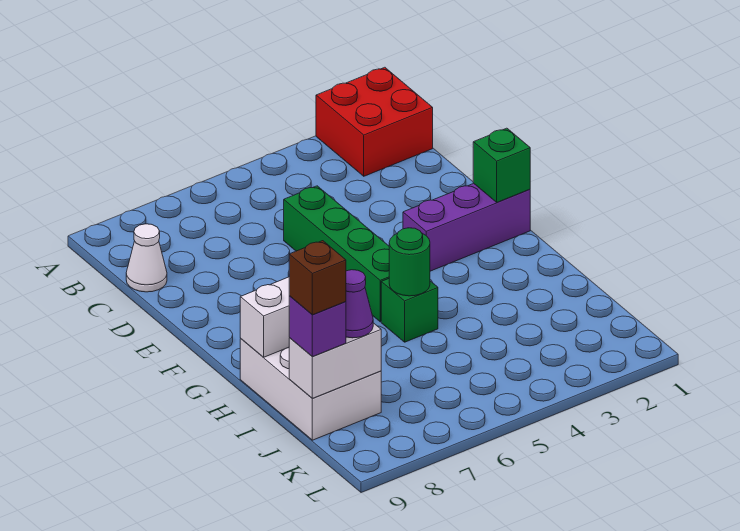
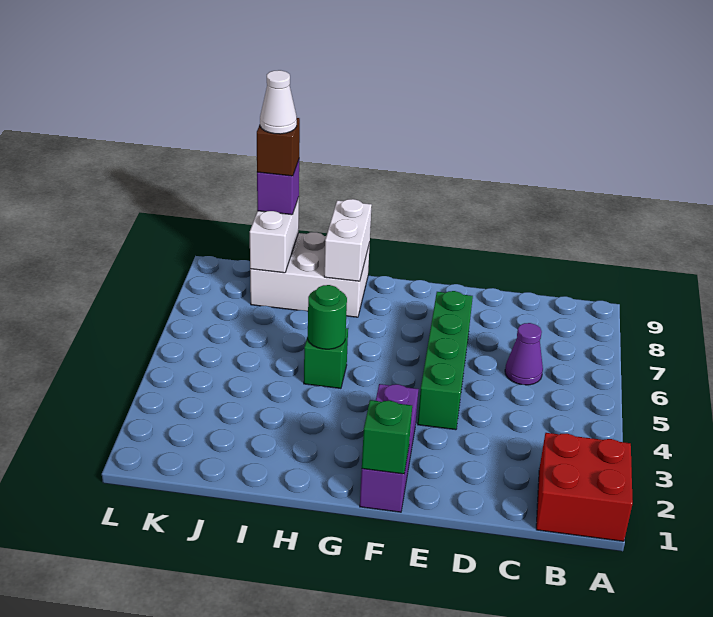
white 1x1 cone [126,224,167,292] -> white 1x1 cone moved to [260,70,297,134]
green 1x4 brick [284,186,389,322] -> green 1x4 brick turned to [418,291,473,430]
purple 1x1 cone [346,270,373,338] -> purple 1x1 cone moved to [505,323,543,385]

